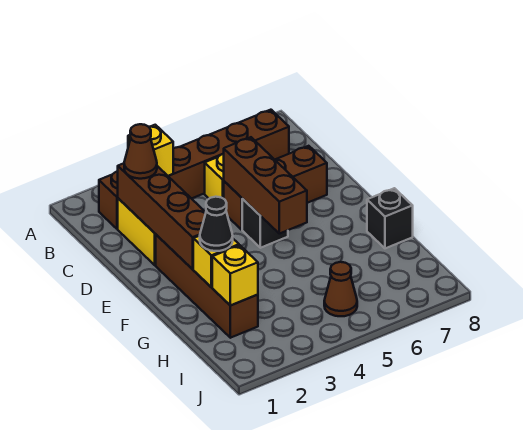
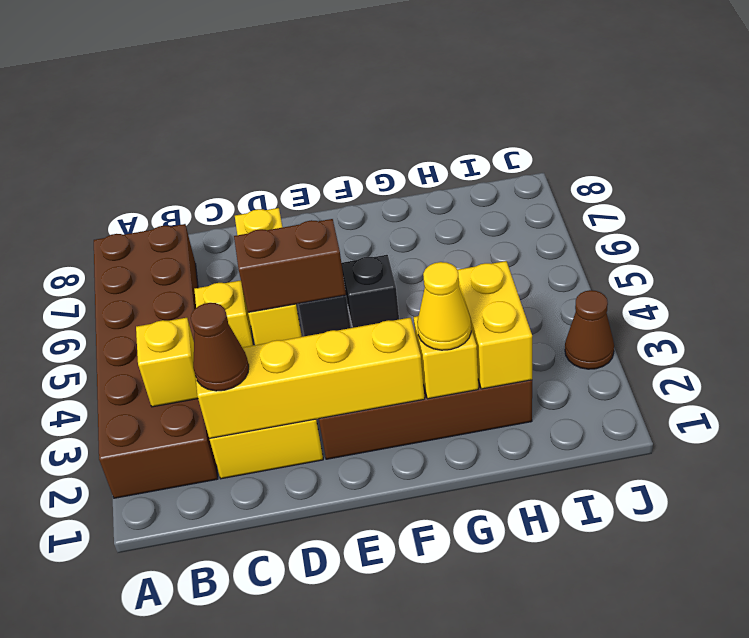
brown 1x6 brick [99,110,289,229] -> brown 2x6 brick [94,224,218,498]
brown 1x4 brick [118,163,206,269] -> yellow 1x4 brick [196,317,425,439]
brown 1x3 brick [224,146,327,230] -> yellow 1x3 brick [235,208,302,345]
brown 1x3 brick [224,137,307,234] -> brown 1x2 brick [234,219,346,312]
black 1x1 cone [200,197,233,251] -> yellow 1x1 cone [417,262,471,350]
black 1x1 brick [367,188,413,248] -> black 1x1 brick moved to [342,255,399,328]
yellow 1x1 brick [212,245,258,306] -> yellow 1x2 brick [458,261,532,389]
brown 1x1 cone [324,262,357,316] -> brown 1x1 cone moved to [565,290,614,369]

